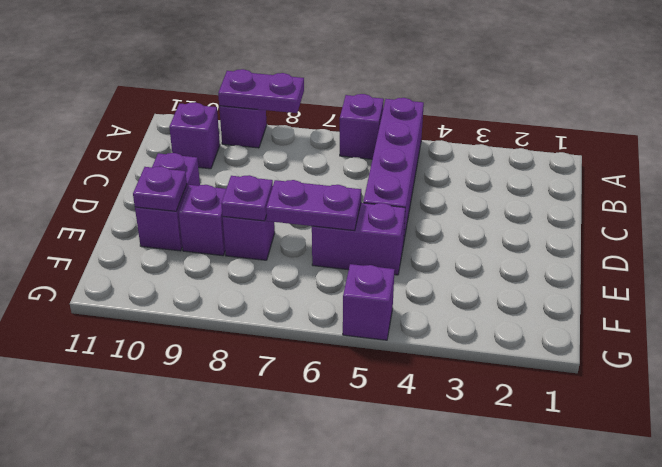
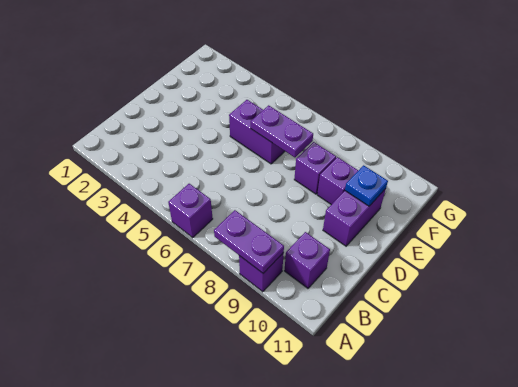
purple 1x4 brick [363,98,424,244] -> none
purple 1x1 plate [221,175,273,221] -> none
purple 1x1 plate [133,166,187,211] -> blue 1x1 plate [345,165,388,206]
purple 1x1 brick [343,264,395,340] -> none

